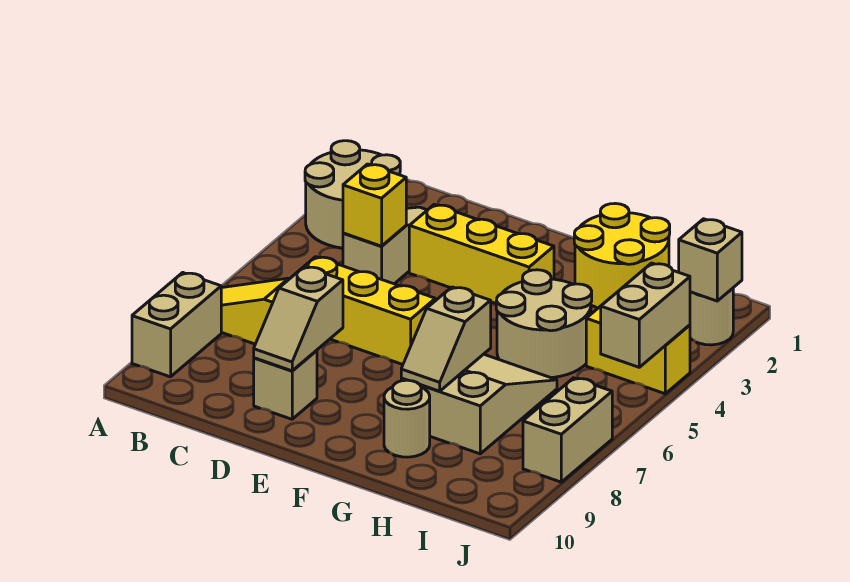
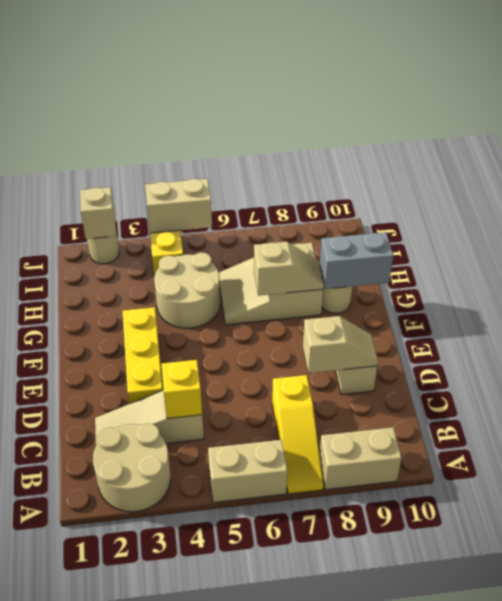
yellow 1x3 brick [293,257,435,364] -> none
yellow 2x2 round brick [574,203,670,308] -> none
none -> grey 1x2 brick [319,232,393,289]
tan 1x2 brick [523,378,612,482] -> tan 1x2 brick moved to [208,440,287,503]

